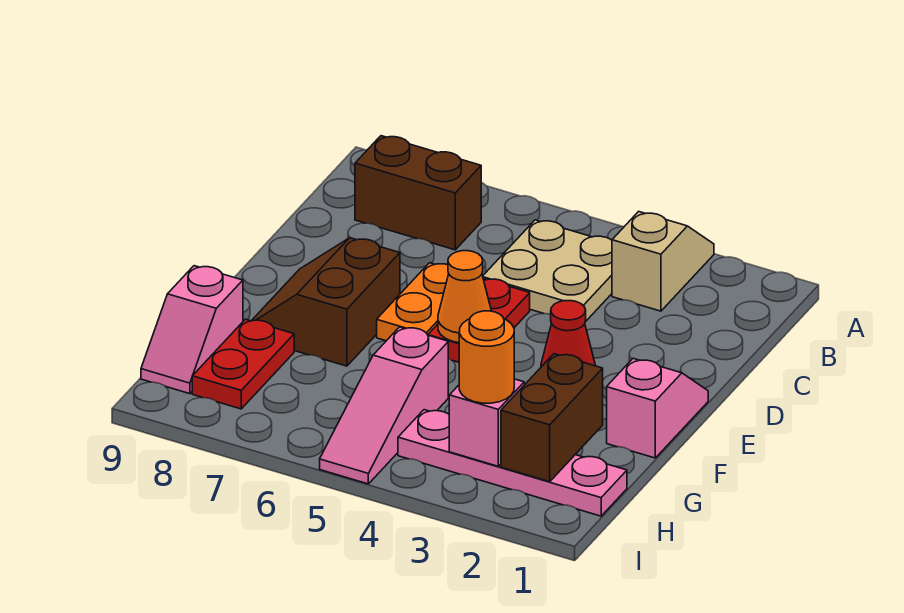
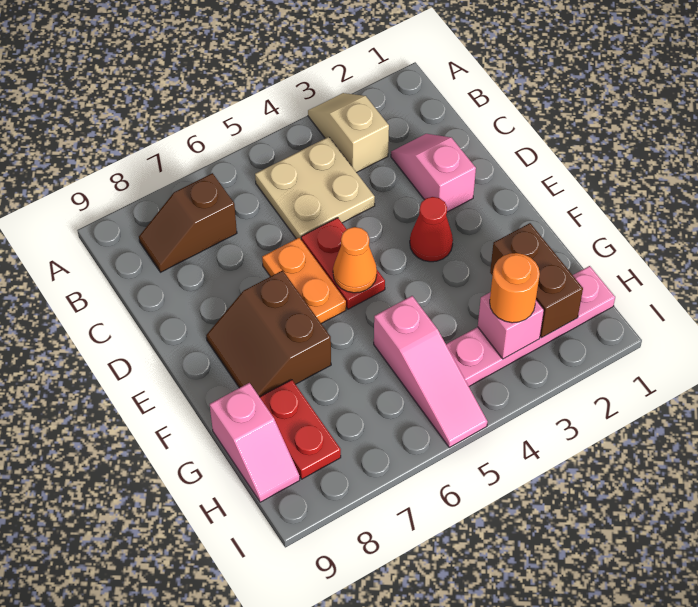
brown 1x2 brick [355,136,481,250] -> brown 1x2 slope [139,173,237,272]
pink 1x2 slope [607,358,708,458] -> pink 1x2 slope moved to [391,134,476,212]

